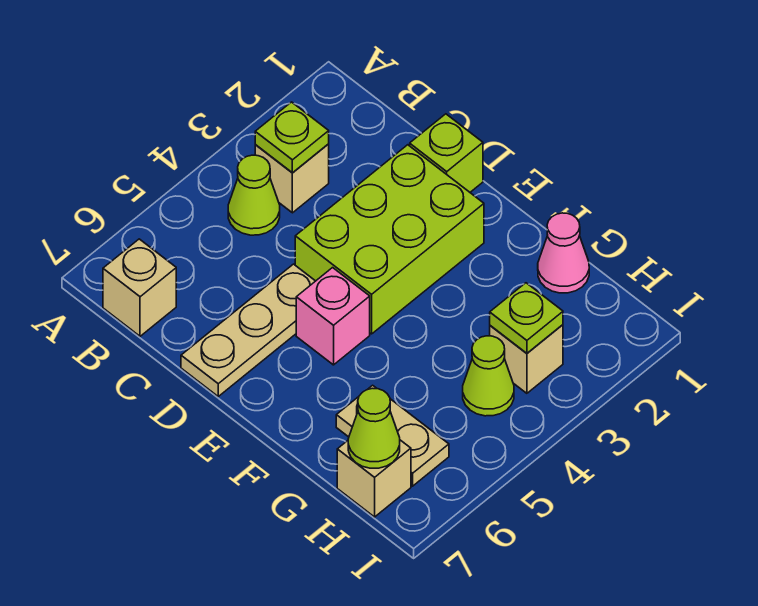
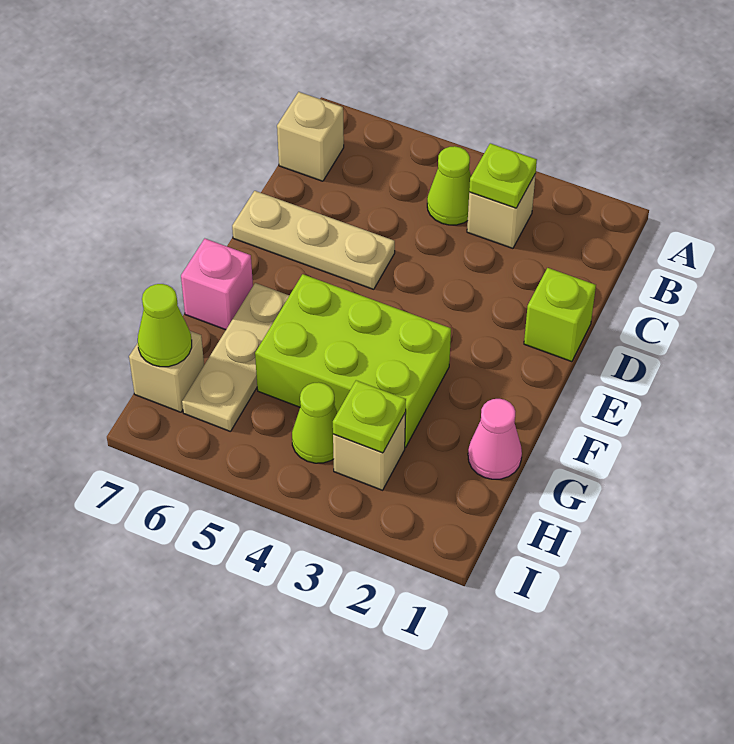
lime 2x3 brick [295,145,484,334] -> lime 2x3 brick moved to [255,274,451,447]
pink 1x1 brick [296,268,370,365] -> pink 1x1 brick moved to [181,239,253,330]
tan 1x2 plate [336,385,449,486] -> tan 1x3 plate [182,283,289,432]

